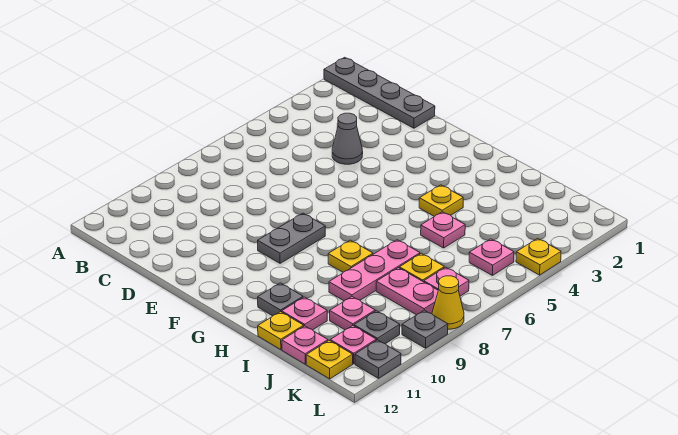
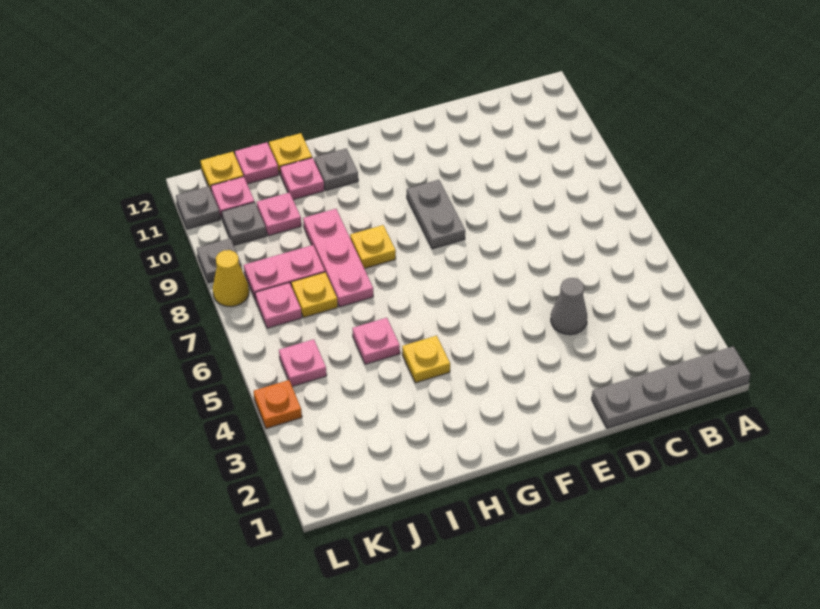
yellow 1x1 plate [516,238,561,275] -> orange 1x1 plate [254,380,302,429]

